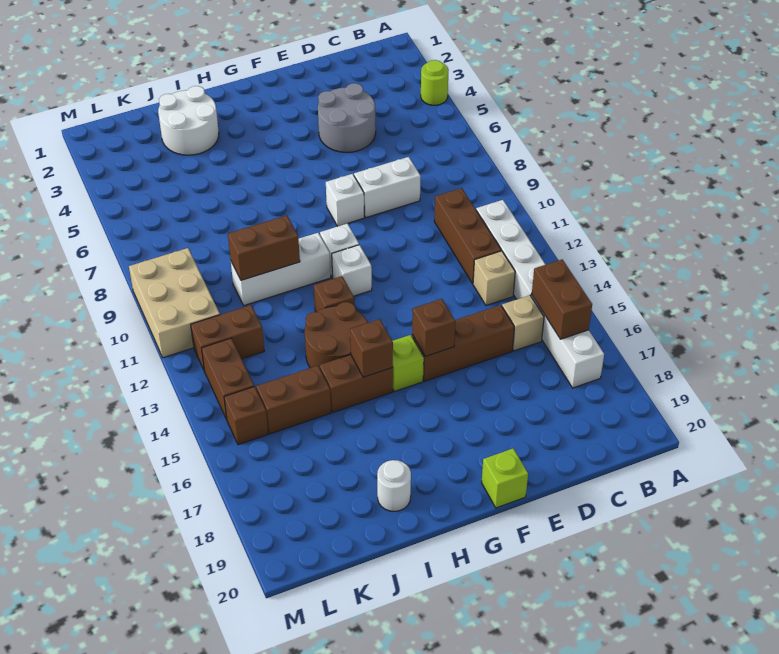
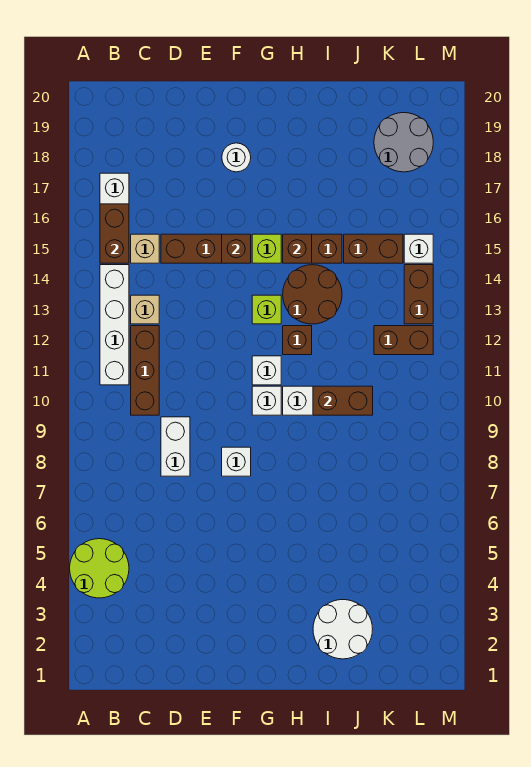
lime 1x1 round brick [421,60,449,105] -> lime 2x2 round brick [70,539,129,598]
grey 2x2 round brick [318,83,376,152] -> grey 2x2 round brick moved to [374,113,433,172]
white 1x2 brick [354,157,421,218] -> white 1x2 brick turned to [161,417,190,476]
lime 1x1 brick [482,448,528,508] -> lime 1x1 brick moved to [252,295,281,324]
white 1x1 round brick [377,460,411,511] -> white 1x1 round brick moved to [222,143,251,172]
tan 2x3 brick [129,248,220,358] -> none
brown 1x1 brick [224,386,268,445] -> white 1x1 brick [404,234,433,263]

